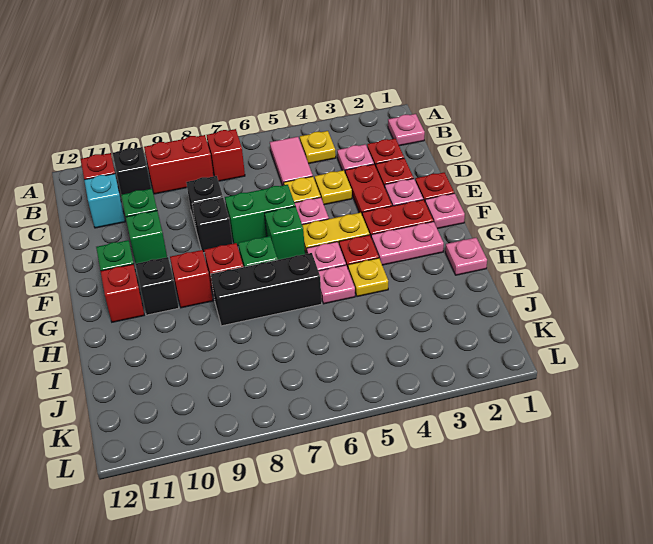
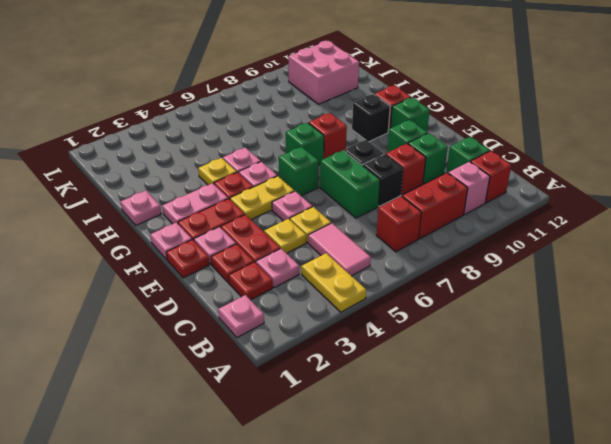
yellow 1x1 plate [300,131,336,164] -> yellow 1x2 plate [301,253,366,312]
black 1x1 brick [113,147,151,195] -> pink 1x1 brick [448,162,490,214]
cyan 1x1 brick [84,174,125,228] -> green 1x1 brick [446,137,490,173]
green 1x2 brick [225,185,295,246] -> green 1x2 brick turned to [320,150,380,218]
red 1x1 brick [170,250,213,308] -> red 1x1 brick moved to [386,144,426,195]
black 1x3 brick [211,253,322,326] -> none
none -> pink 2x2 brick [288,41,359,104]

